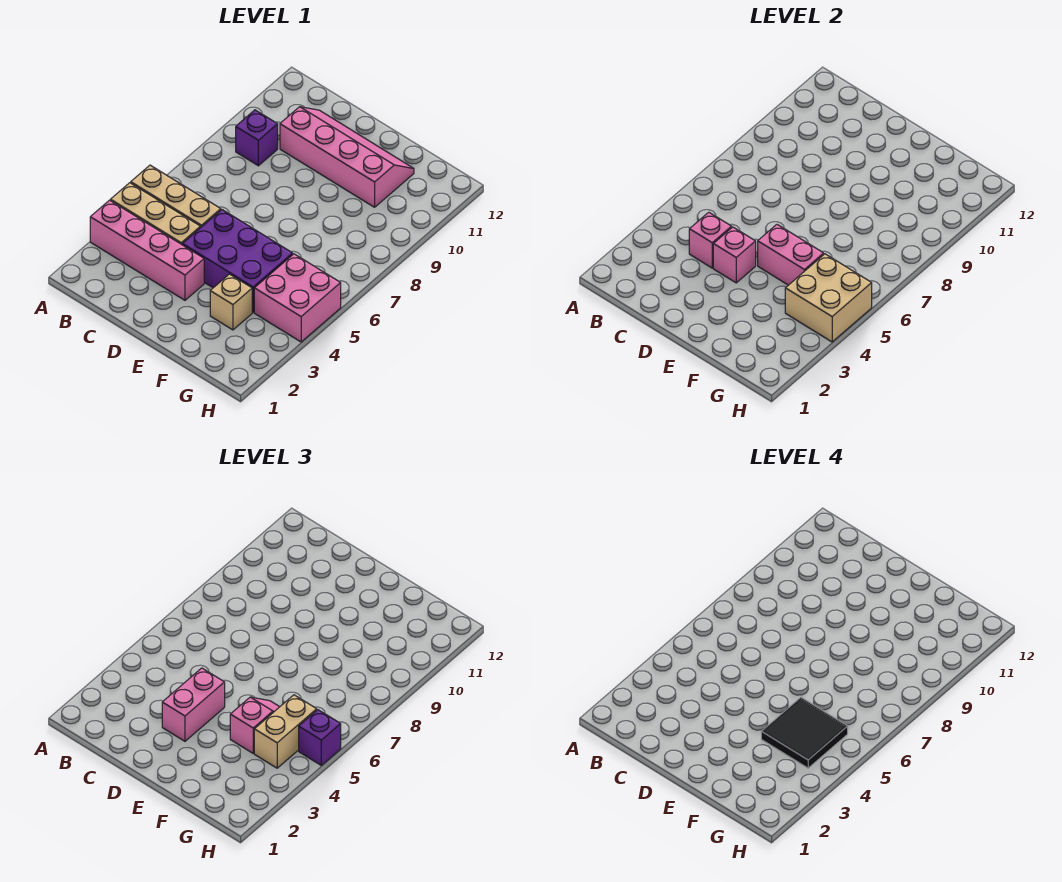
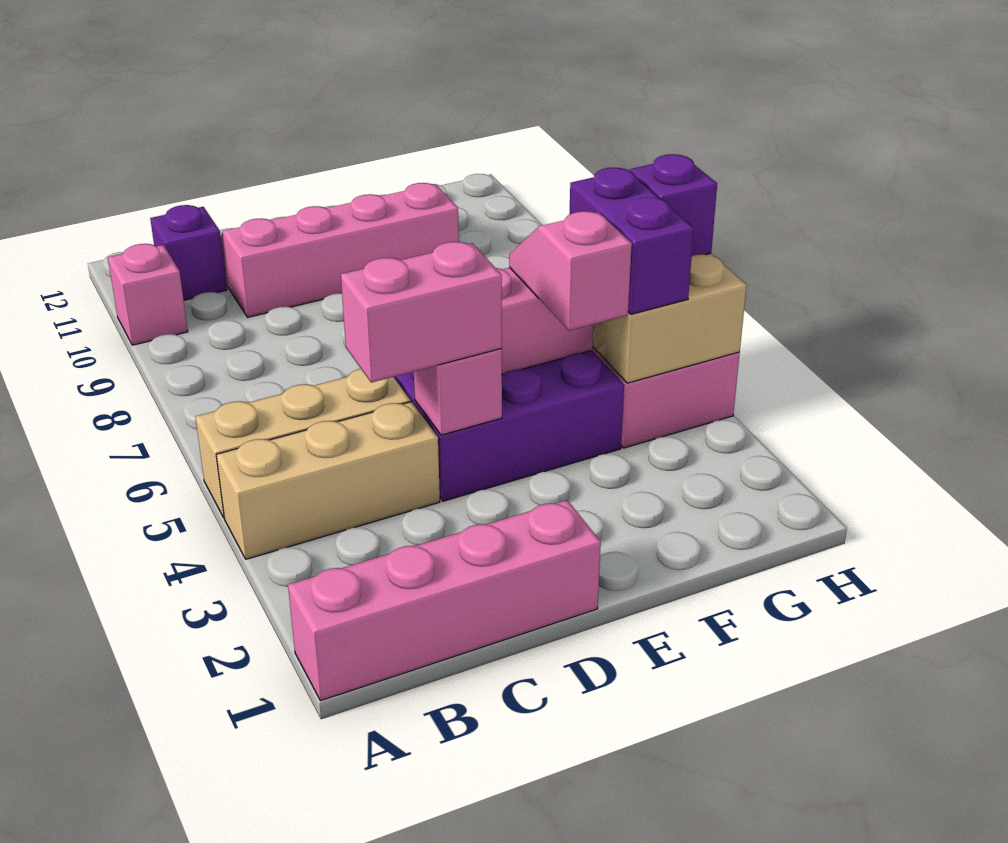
pink 1x4 brick [90,200,204,300] -> pink 1x4 brick moved to [288,500,601,701]
purple 1x1 brick [236,110,278,166] -> purple 1x1 brick moved to [150,205,227,300]
pink 1x1 brick [689,212,732,268] -> pink 1x1 brick moved to [108,244,188,345]
pink 1x2 brick [162,668,225,741] -> pink 1x2 brick turned to [341,242,502,383]
tan 1x1 brick [210,274,252,330] -> none
black 2x2 tile [761,697,848,768] -> none
tan 1x2 brick [254,695,317,768] -> purple 1x2 brick [569,168,694,314]

